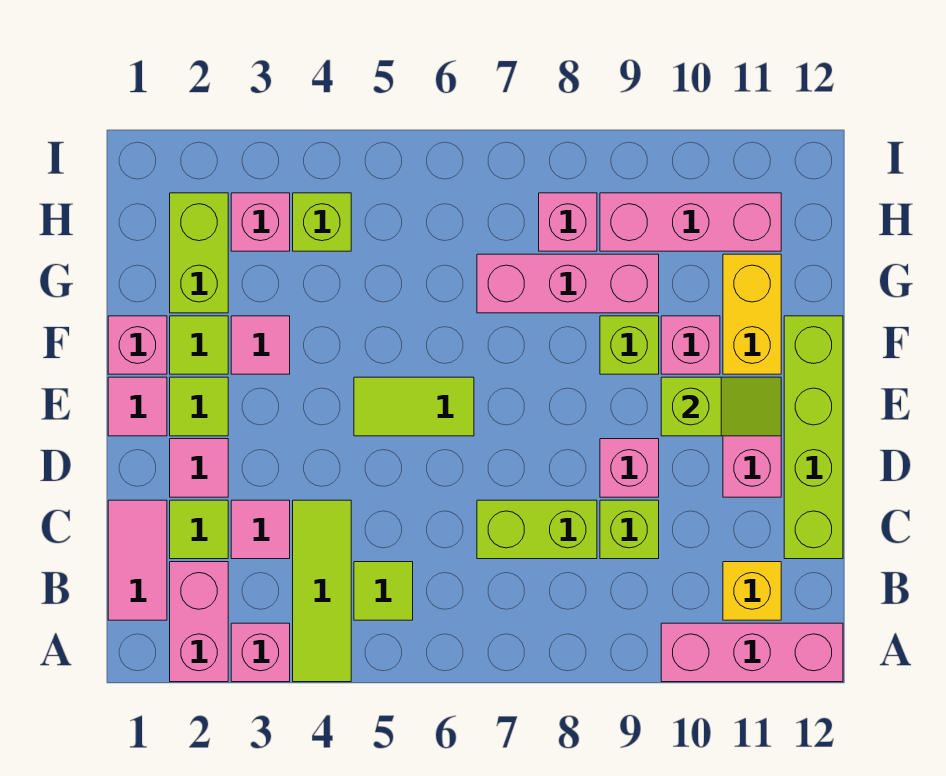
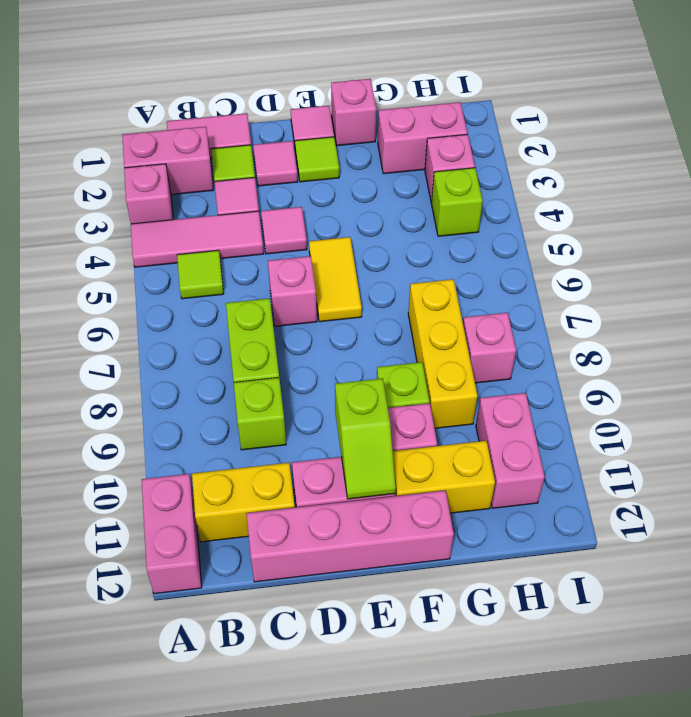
lime 1x3 tile [293,500,351,682] -> pink 1x3 tile [131,211,264,267]
pink 1x3 brick [661,623,843,682] -> pink 1x2 brick [142,474,202,594]
yellow 1x1 brick [723,562,781,620] -> yellow 1x2 brick [192,463,295,542]
lime 1x4 brick [784,316,843,559] -> pink 1x4 brick [246,490,454,582]
pink 1x1 brick [600,439,659,497] -> pink 1x1 brick moved to [268,256,317,326]
lime 1x2 tile [354,377,474,436] -> yellow 1x2 tile [309,237,362,322]
lime 1x1 tile [170,316,228,374] -> none
pink 1x1 tile [231,316,290,374] -> pink 1x1 tile moved to [261,207,307,254]
lime 1x2 brick [170,193,228,313] -> pink 1x2 brick [378,102,467,174]
pink 1x3 brick [477,254,659,313] -> yellow 1x3 brick [408,279,478,428]
pink 1x3 brick [600,193,781,251] -> pink 1x2 brick [476,393,545,508]

